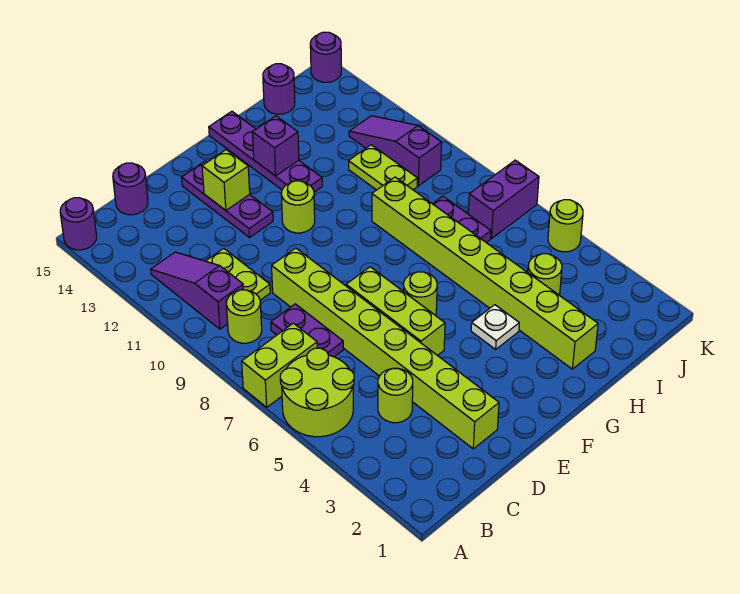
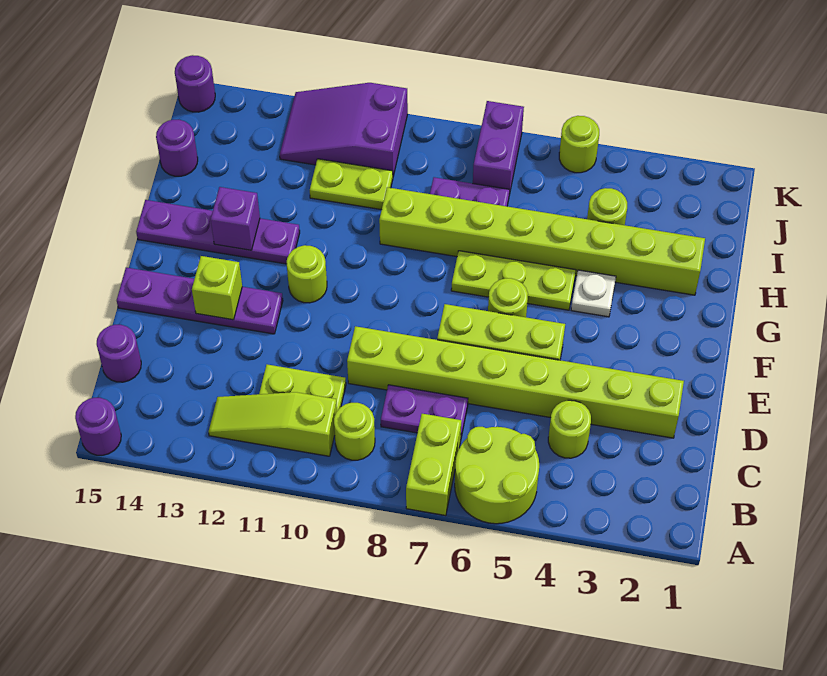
purple 1x3 slope [151,252,243,329] -> lime 1x3 slope [209,392,337,456]
purple 1x3 plate [182,161,273,237] -> purple 1x4 plate [117,268,283,334]
none -> lime 1x3 plate [451,251,576,310]
purple 1x3 slope [349,116,442,186] -> purple 2x3 slope [280,83,408,176]

